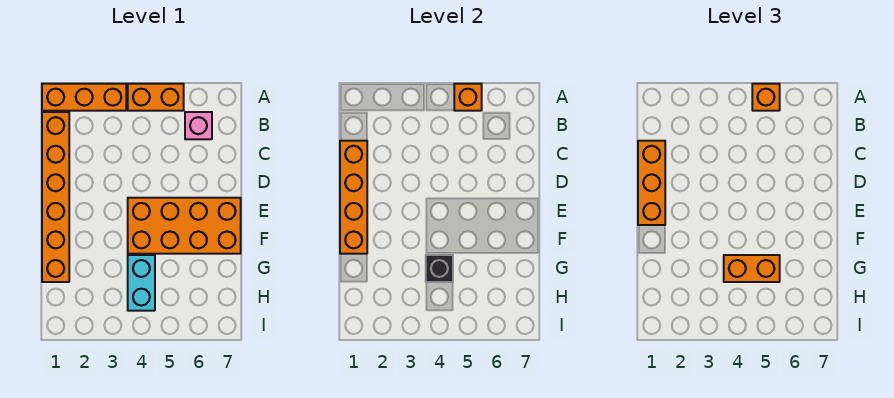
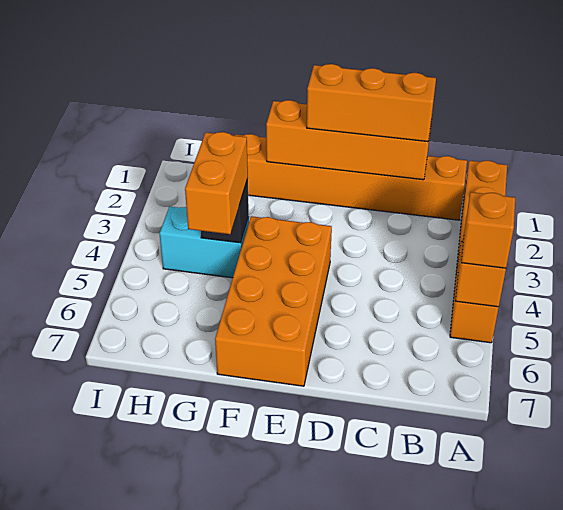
pink 1x1 brick [185,112,212,139] -> none

